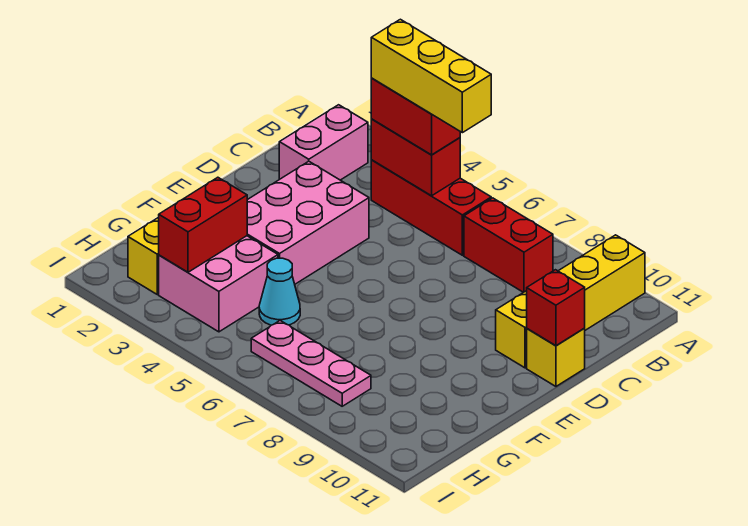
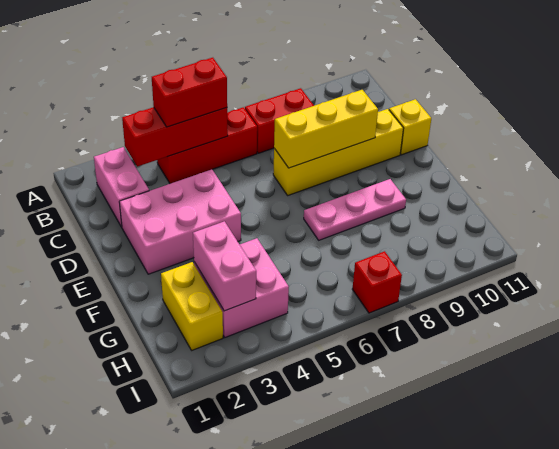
yellow 1x4 brick [496,235,645,368] -> yellow 1x4 brick turned to [273,109,404,195]
red 1x2 brick [371,119,460,196] -> red 1x3 brick [122,107,228,166]
yellow 1x3 brick [371,19,491,133] -> yellow 1x3 brick moved to [274,90,378,168]
pink 2x3 brick [247,161,369,284] -> pink 2x3 brick turned to [119,170,241,274]
red 1x1 brick [527,270,585,346] -> red 1x1 brick moved to [352,251,402,313]
red 1x2 brick [159,177,247,272] -> pink 1x2 brick [193,221,256,311]
cyan 1x1 cone [259,258,300,325] -> none
pink 1x3 plate [251,321,371,406] -> pink 1x3 plate moved to [304,179,406,240]

